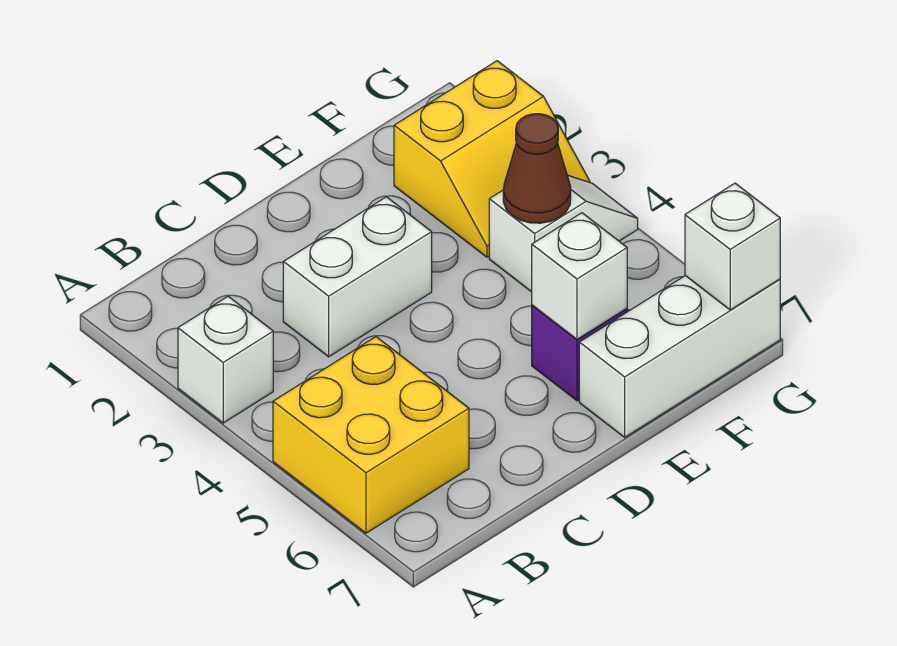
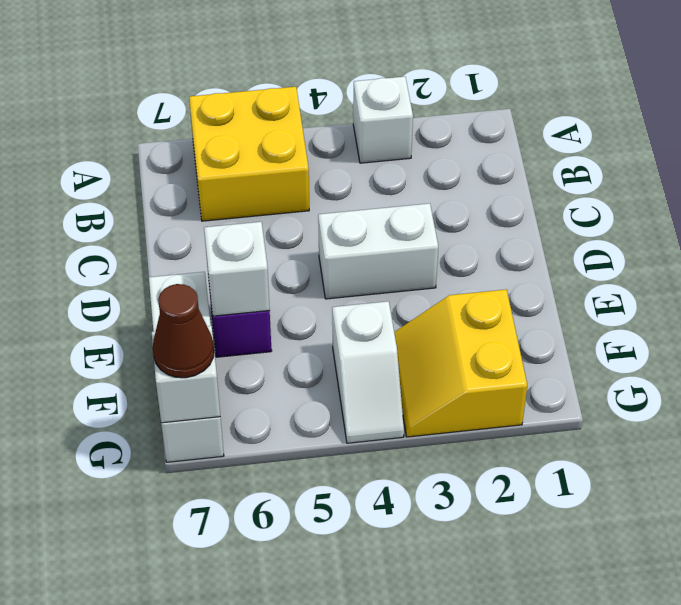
white 1x2 brick [283,197,432,357] -> white 1x2 brick turned to [318,203,438,299]
brown 1x1 cone [503,114,571,223] -> brown 1x1 cone moved to [153,284,214,378]

